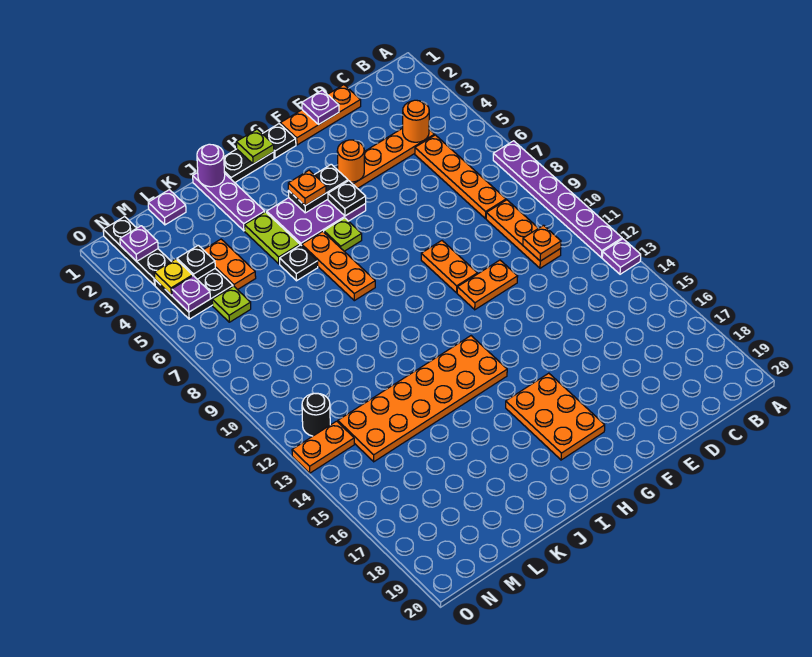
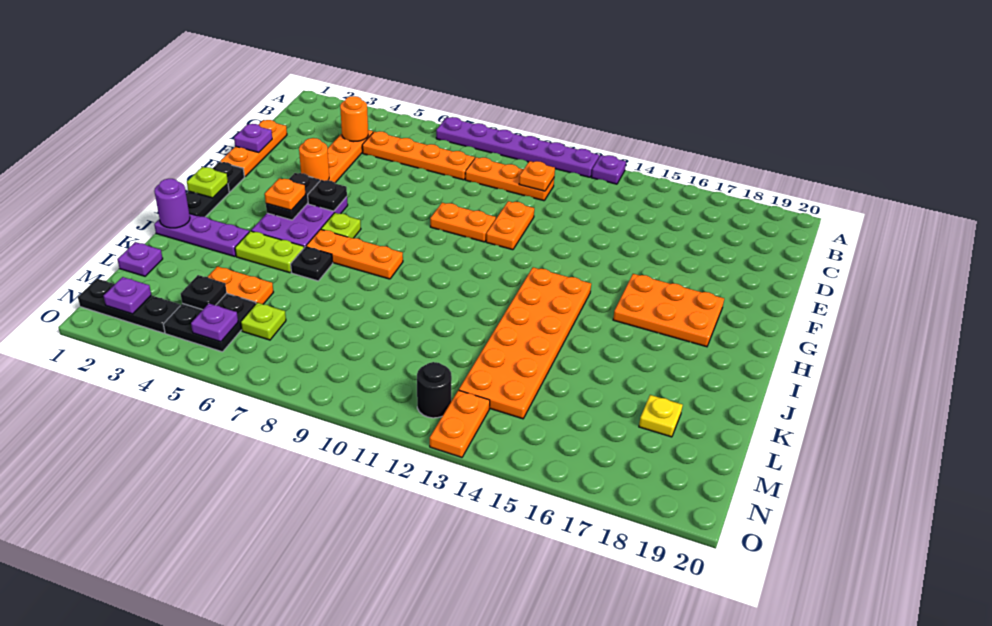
yellow 1x1 plate [154,259,193,295] -> yellow 1x1 plate moved to [639,395,683,437]

